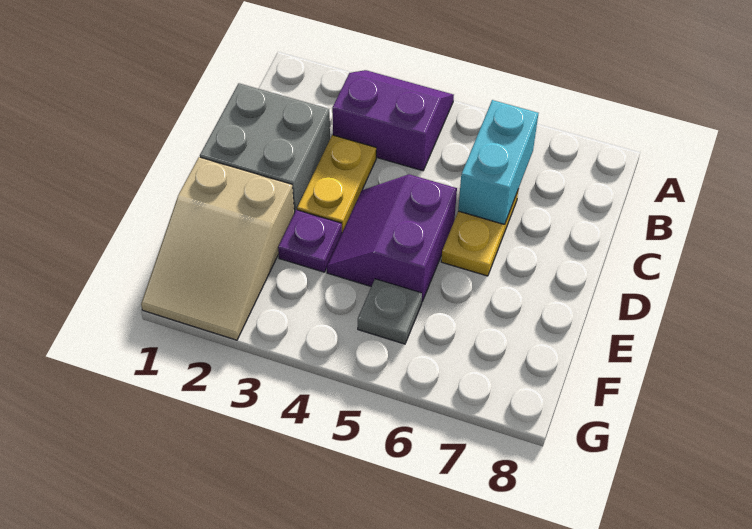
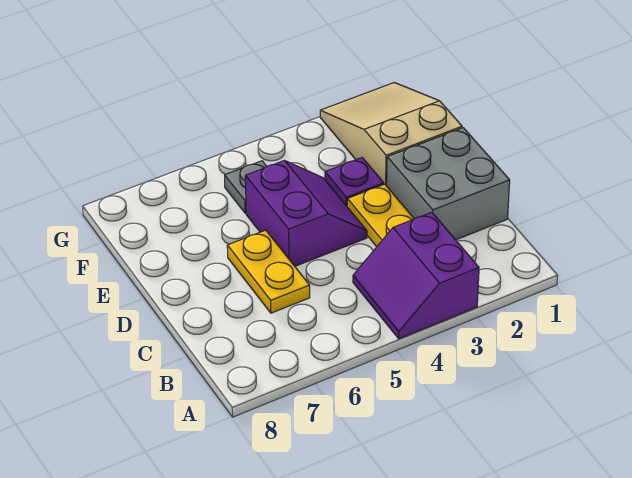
purple 2x2 slope [332,70,454,171] -> purple 2x2 slope turned to [353,212,479,339]
cyan 1x2 brick [458,100,538,225] -> none

